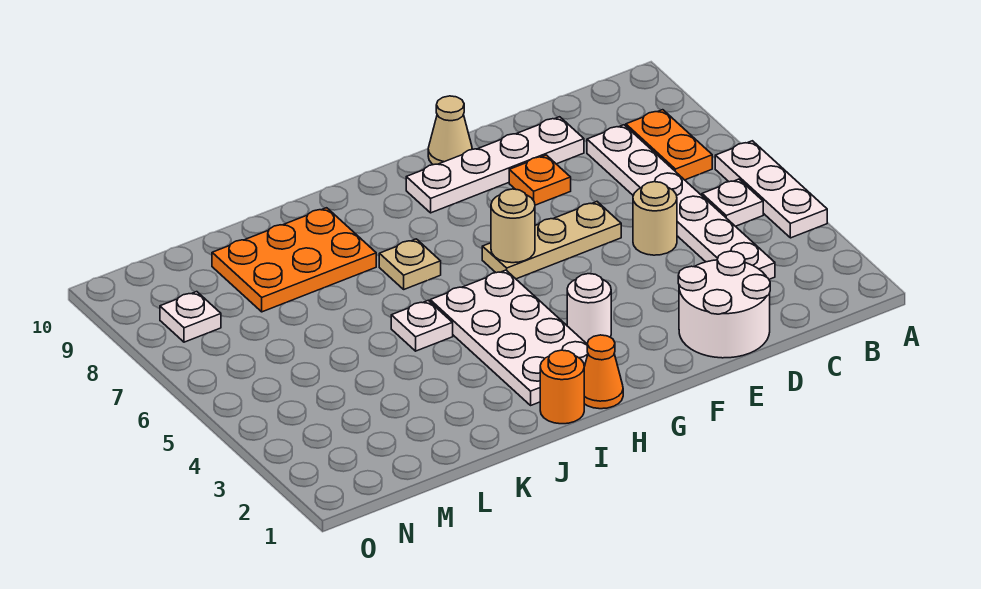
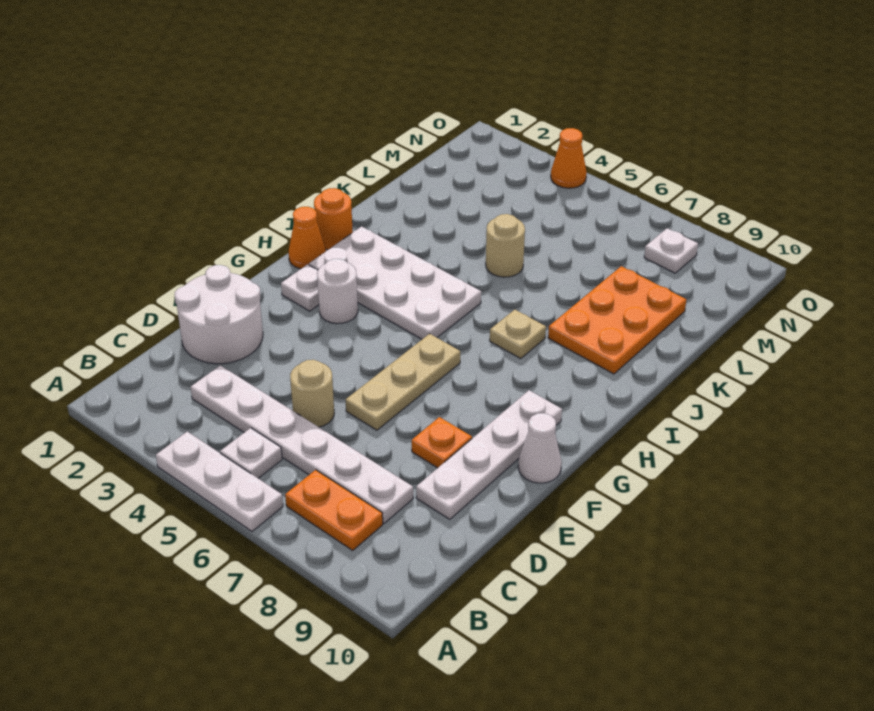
tan 1x1 cone [428,96,472,165] -> white 1x1 cone [518,413,562,483]
tan 1x1 round brick [491,189,535,263] -> tan 1x1 round brick moved to [486,214,525,277]
white 1x1 plate [391,300,453,351] -> white 1x1 plate moved to [281,264,319,311]
none -> orange 1x1 cone [551,128,587,188]

